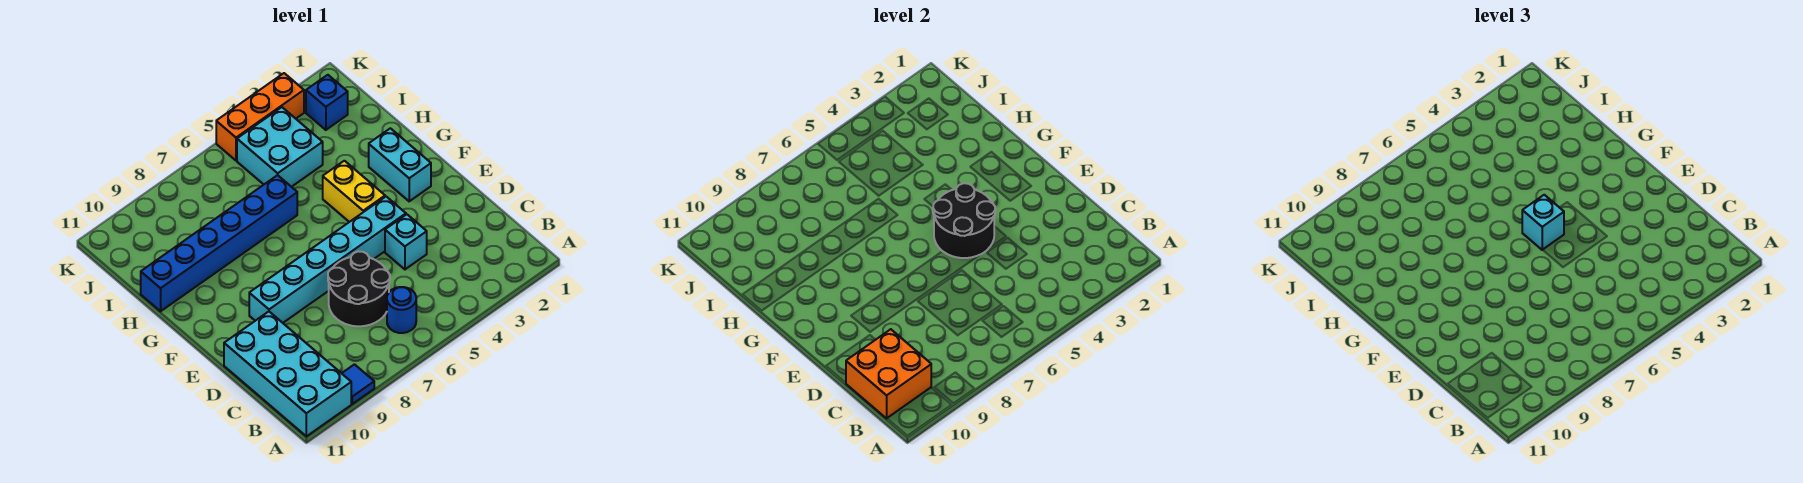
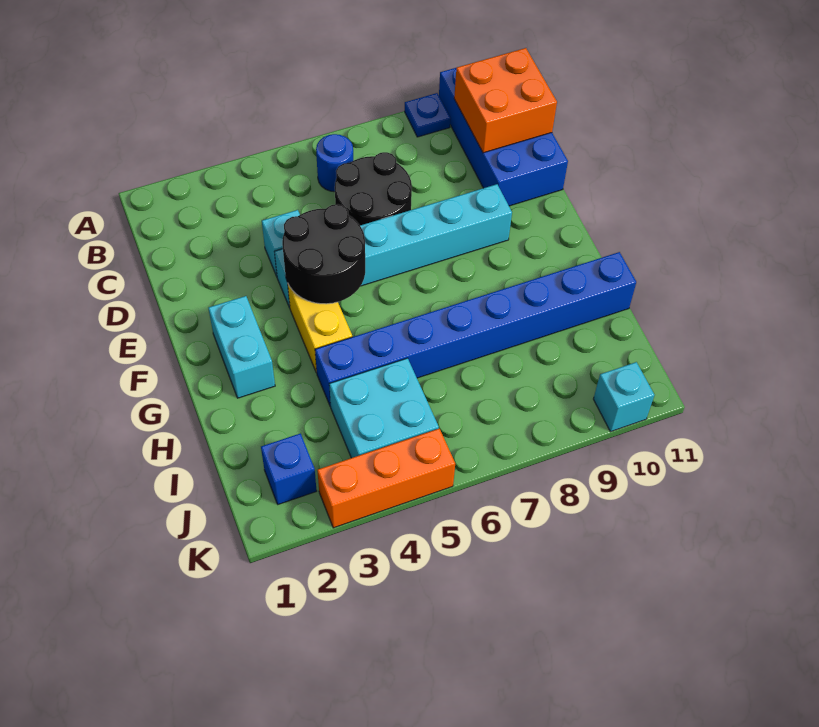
blue 1x1 tile [342,364,374,404] -> blue 1x1 plate [405,93,451,137]
cyan 2x4 brick [224,312,351,436] -> blue 2x4 brick [439,68,568,206]
cyan 1x1 brick [1522,195,1564,250] -> cyan 1x1 brick moved to [594,362,654,431]
blue 1x6 brick [141,175,297,311] -> blue 1x8 brick [315,252,636,407]

